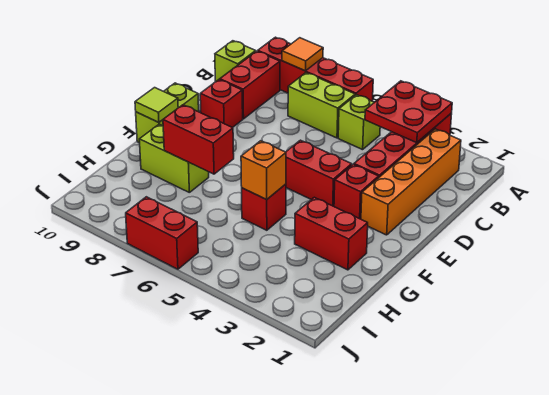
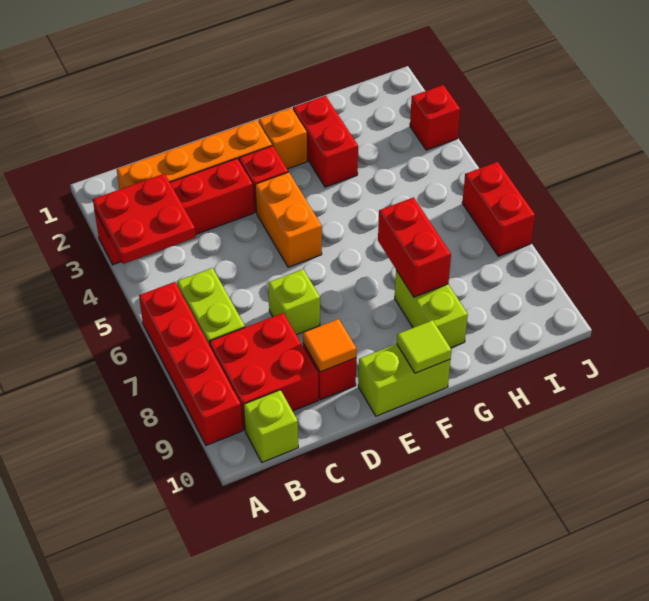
orange 1x1 tile [282,38,323,71] -> orange 1x1 tile moved to [303,319,357,372]
lime 1x1 brick [338,95,380,150] -> lime 1x1 brick moved to [268,269,320,335]
red 1x2 brick [220,51,280,119] -> red 2x2 brick [209,313,318,430]
red 1x2 brick [286,140,352,206] -> orange 1x2 brick [255,172,322,267]
red 1x1 brick [242,184,286,230] -> red 1x1 brick moved to [410,85,460,150]
orange 1x1 brick [241,141,286,199] -> orange 1x1 brick moved to [259,108,307,169]

